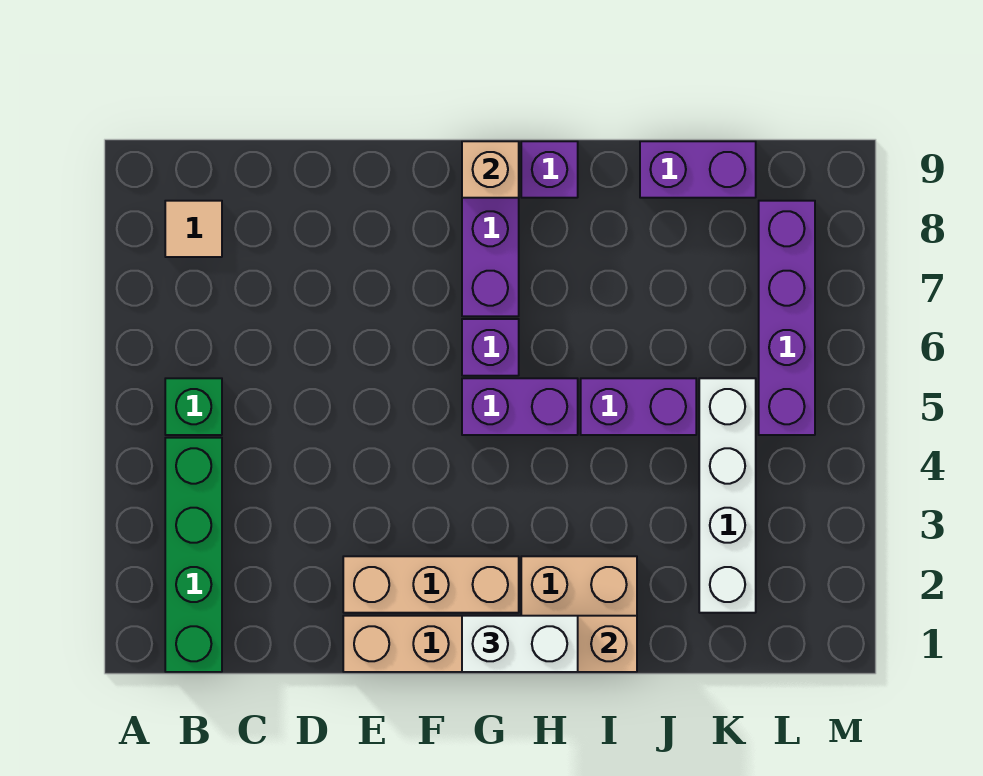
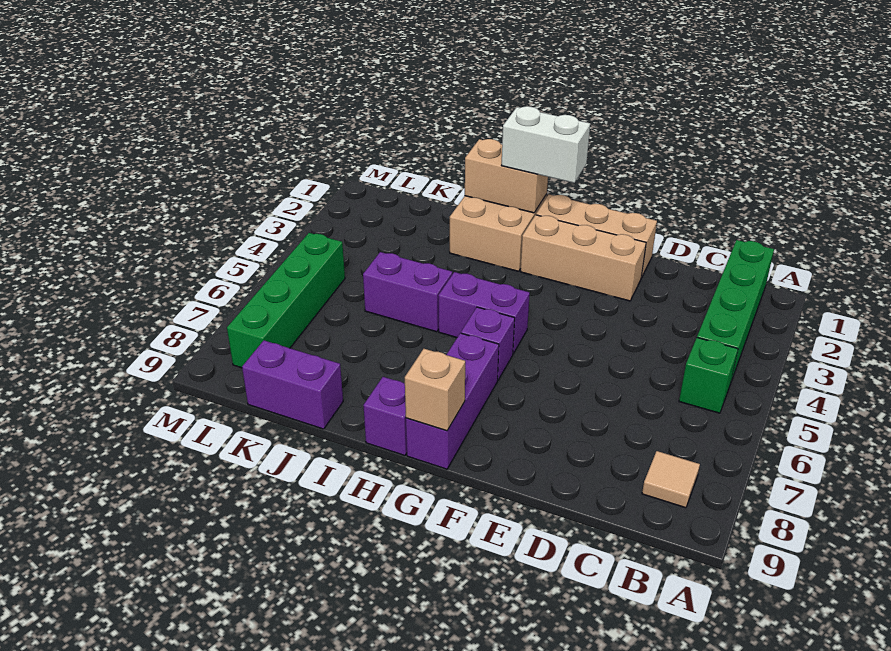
white 1x4 brick [699,378,756,613] -> none
purple 1x4 brick [759,201,815,435] -> green 1x4 brick [227,233,345,368]

